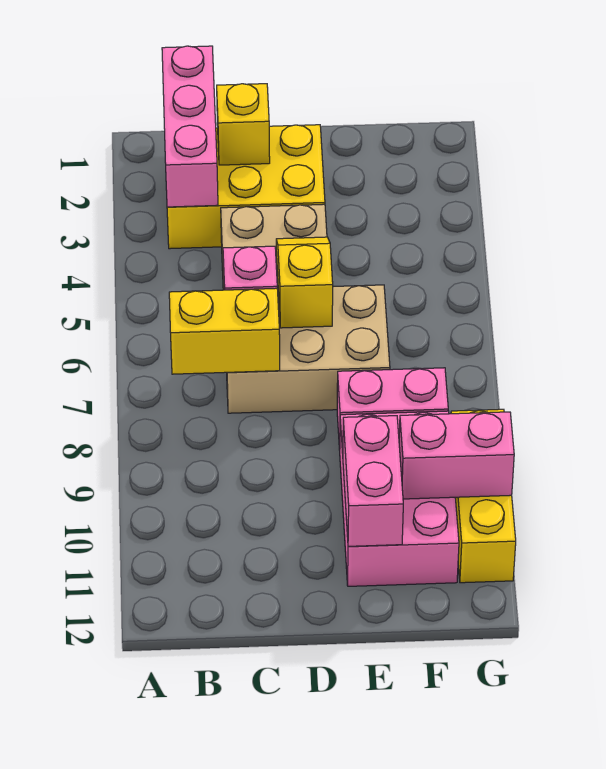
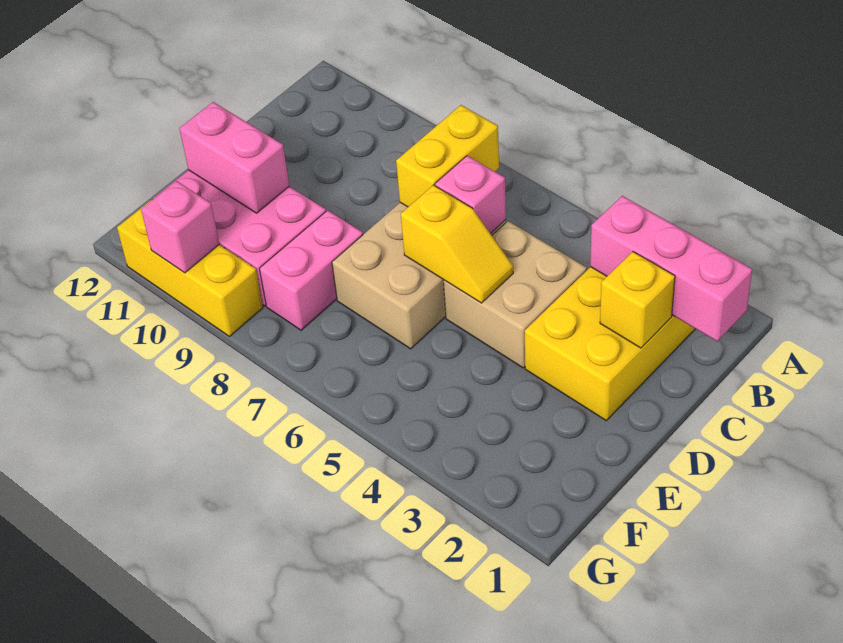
pink 1x2 brick [399,412,514,499] -> pink 1x1 brick [141,181,219,273]

